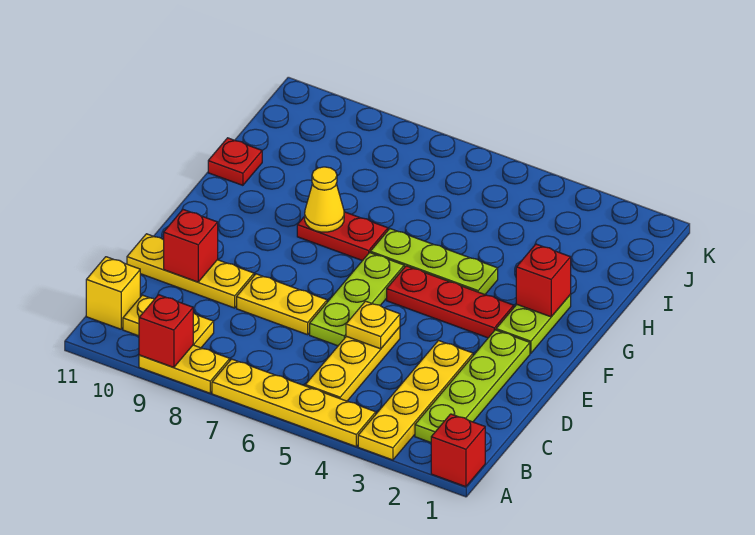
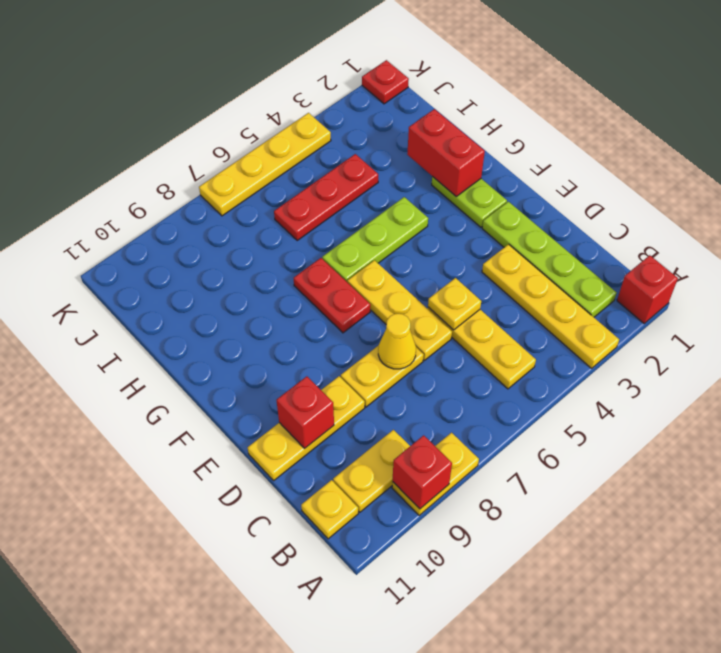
yellow 1x4 plate [212,359,376,446] -> yellow 1x4 plate moved to [199,113,331,216]
yellow 1x1 brick [86,257,140,329] -> yellow 1x1 plate [301,480,358,539]
lime 1x3 plate [310,253,404,346] -> yellow 1x3 plate [347,260,452,360]
red 1x3 plate [387,266,514,338] -> red 1x3 plate moved to [274,154,378,240]
red 1x1 brick [516,244,571,317] -> red 1x2 brick [407,109,485,196]
red 1x2 plate [297,212,388,261] -> red 1x2 plate turned to [294,258,371,333]
yellow 1x1 cone [305,167,344,232] -> yellow 1x1 cone moved to [378,314,416,369]
red 1x1 plate [208,138,262,185] -> red 1x1 plate moved to [362,60,409,104]

